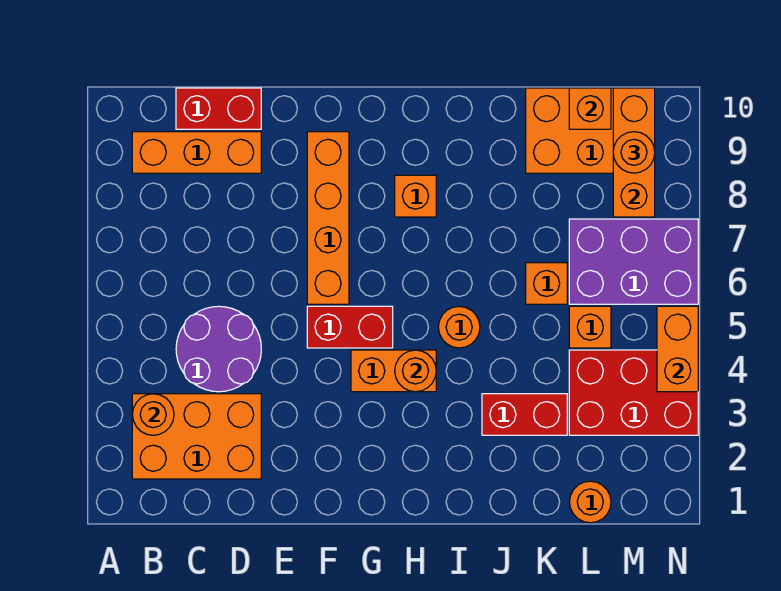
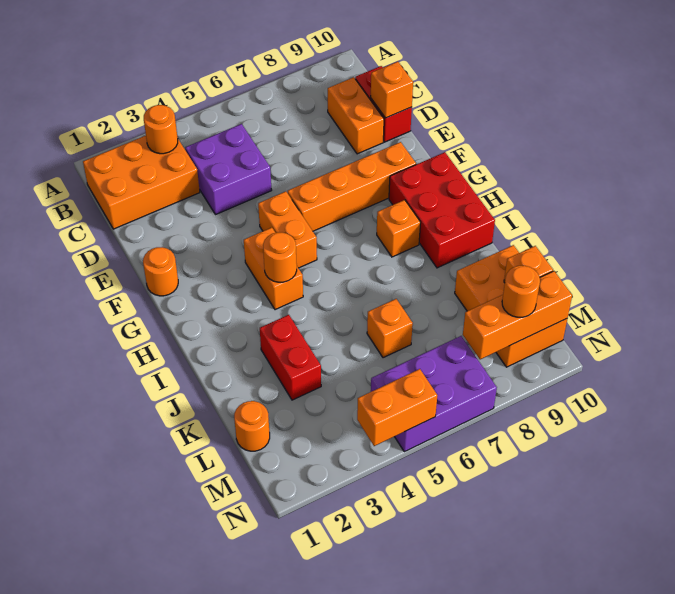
orange 2x3 brick [132,394,261,479] -> orange 2x3 brick turned to [83,136,200,229]
orange 1x3 brick [132,132,261,173] -> orange 1x2 brick [328,77,384,154]
purple 2x2 round brick [176,306,261,392] -> purple 2x2 brick [185,124,272,215]
red 1x2 brick [307,306,393,348] -> orange 1x2 brick [258,191,317,268]
orange 1x1 round brick [438,306,480,348] -> orange 1x1 round brick moved to [143,247,178,296]
red 2x3 brick [569,350,698,435] -> red 2x3 brick moved to [389,152,495,268]
orange 1x1 brick [569,306,611,348] -> orange 1x1 brick moved to [371,62,413,118]
purple 2x3 brick [569,219,698,304] -> purple 2x3 brick turned to [371,336,497,452]

